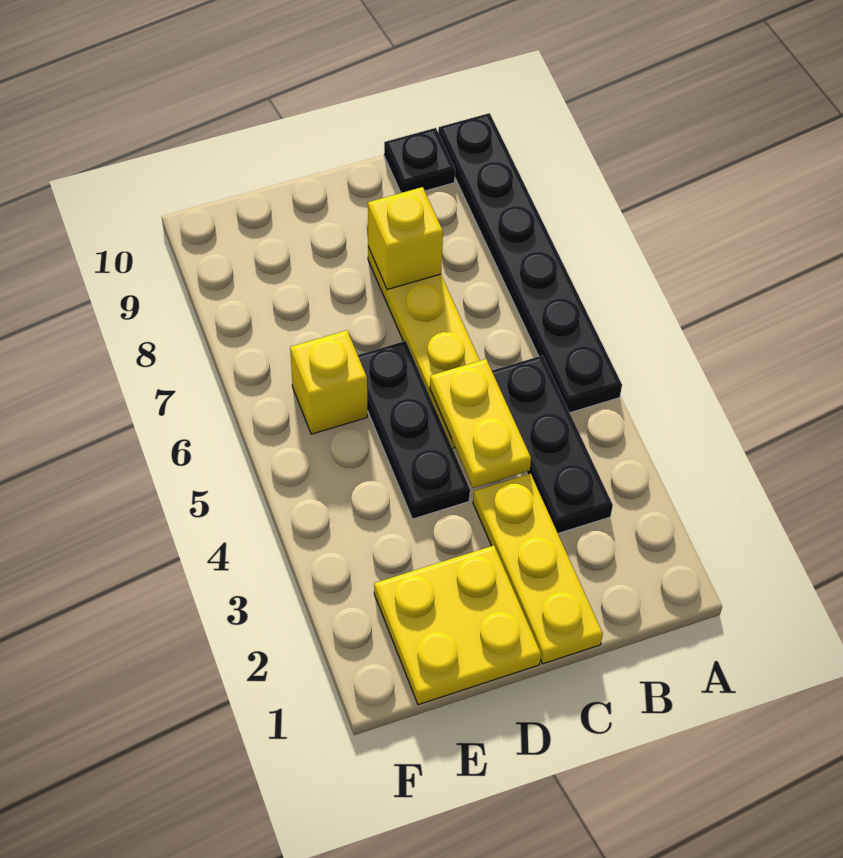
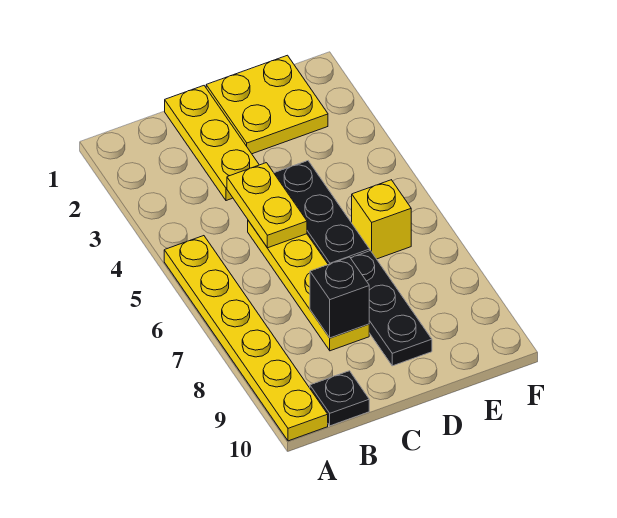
black 1x6 plate [438,113,622,413] -> yellow 1x6 plate [164,236,328,441]
black 1x3 plate [492,355,613,533] -> black 1x3 plate moved to [351,251,432,366]
yellow 1x1 brick [368,187,443,290] -> black 1x1 brick [310,257,369,338]

